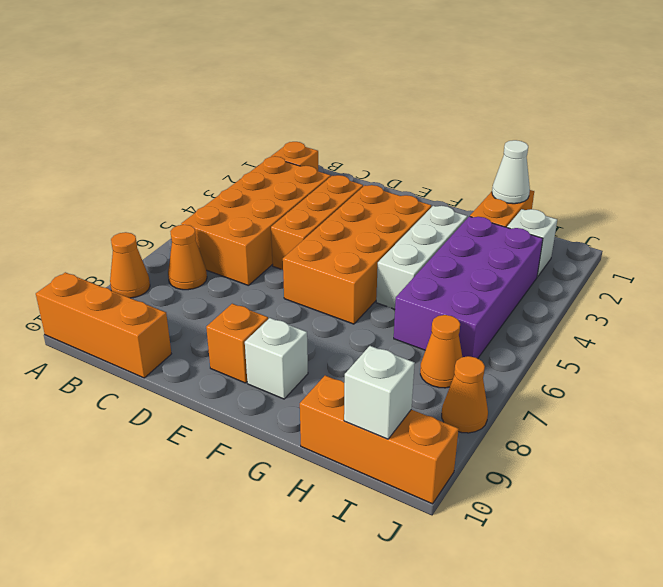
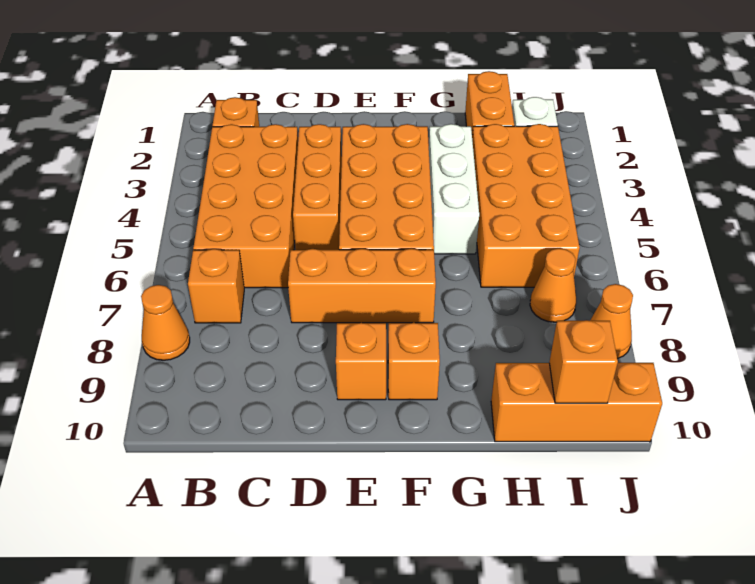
orange 1x3 brick [36,272,171,378] -> orange 1x3 brick moved to [288,248,436,323]
orange 1x1 cone [168,225,207,290] -> orange 1x1 brick [188,249,244,323]
white 1x1 brick [245,318,308,399] -> orange 1x1 brick [388,323,440,400]
white 1x1 cone [492,140,530,204] -> none
purple 2x4 brick [394,216,543,358] -> orange 2x4 brick [472,124,580,287]
white 1x1 brick [344,346,415,439] -> orange 1x1 brick [549,320,618,403]

